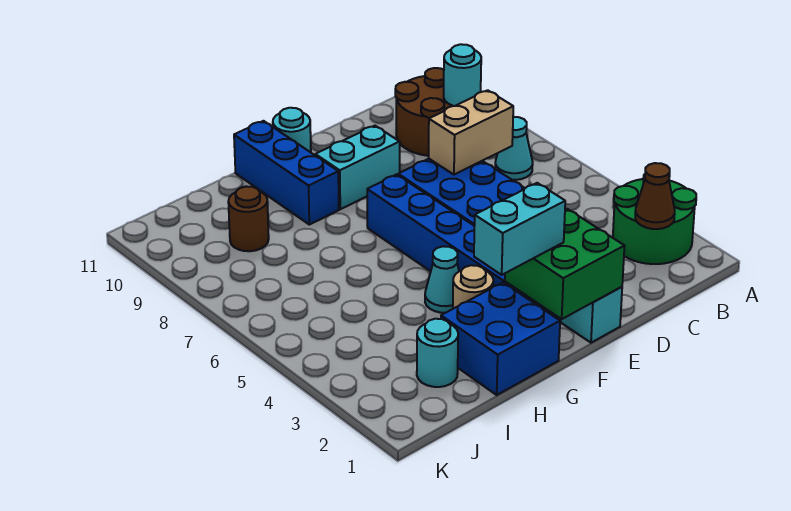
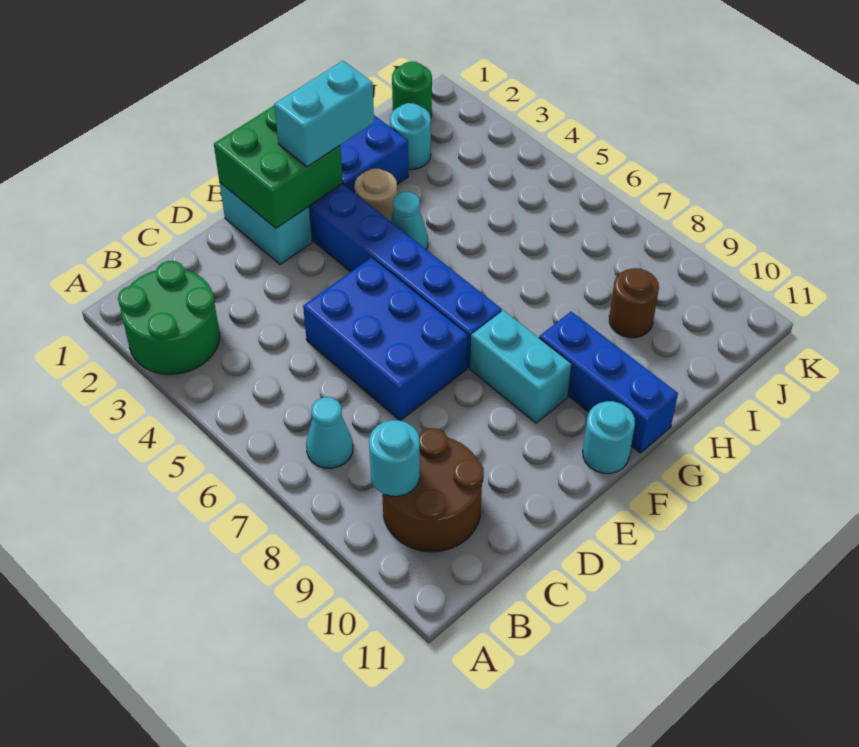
brown 1x1 cone [635,163,675,229] -> none
tan 1x2 brick [429,90,513,175] -> none
cyan 1x2 brick [315,126,400,209] -> cyan 1x2 brick turned to [470,310,571,423]
none -> green 1x1 round brick [392,62,432,117]

